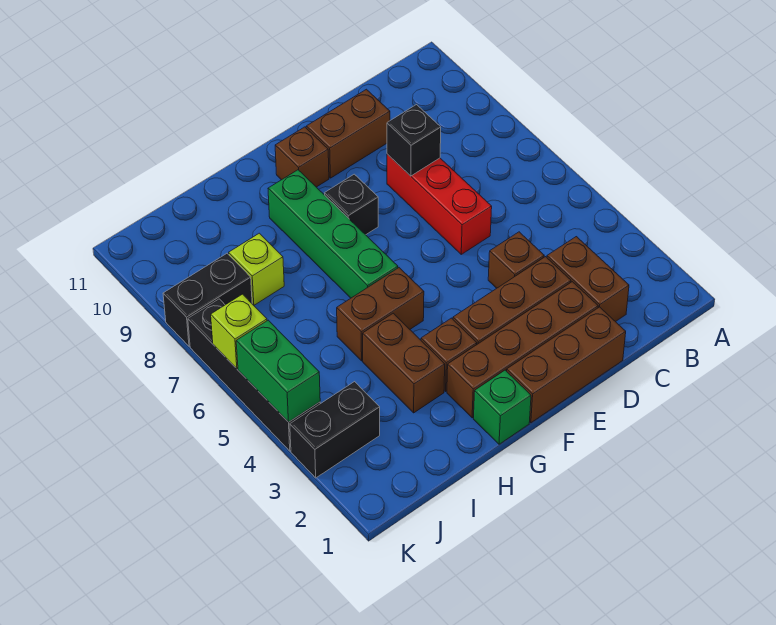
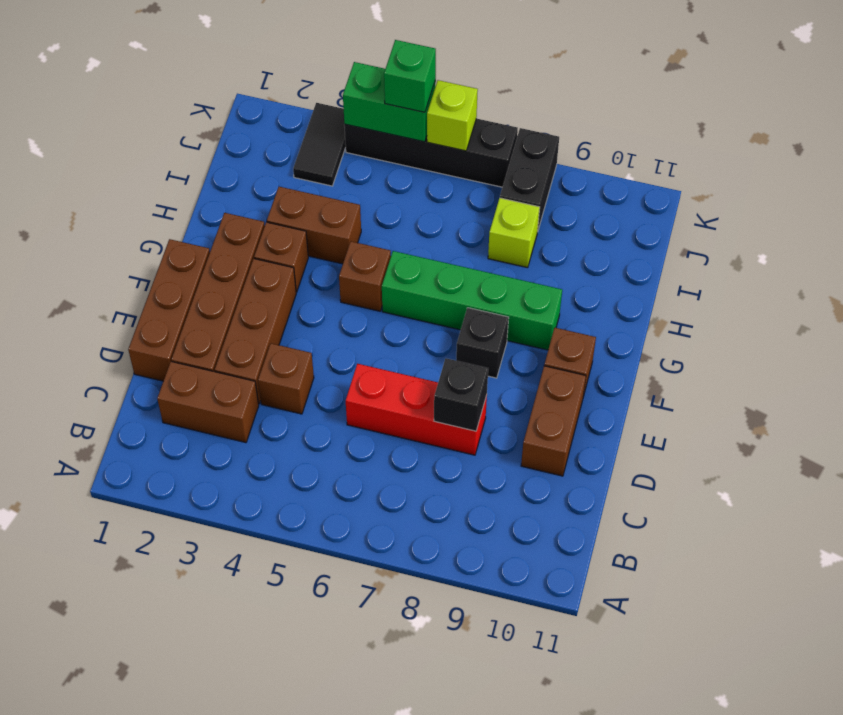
green 1x1 brick [474,370,531,444] -> green 1x1 brick moved to [384,40,436,112]
brown 1x2 brick [337,268,424,361] -> brown 1x1 brick [339,241,391,311]
black 1x2 brick [290,382,380,478] -> black 1x2 tile [293,103,346,186]

